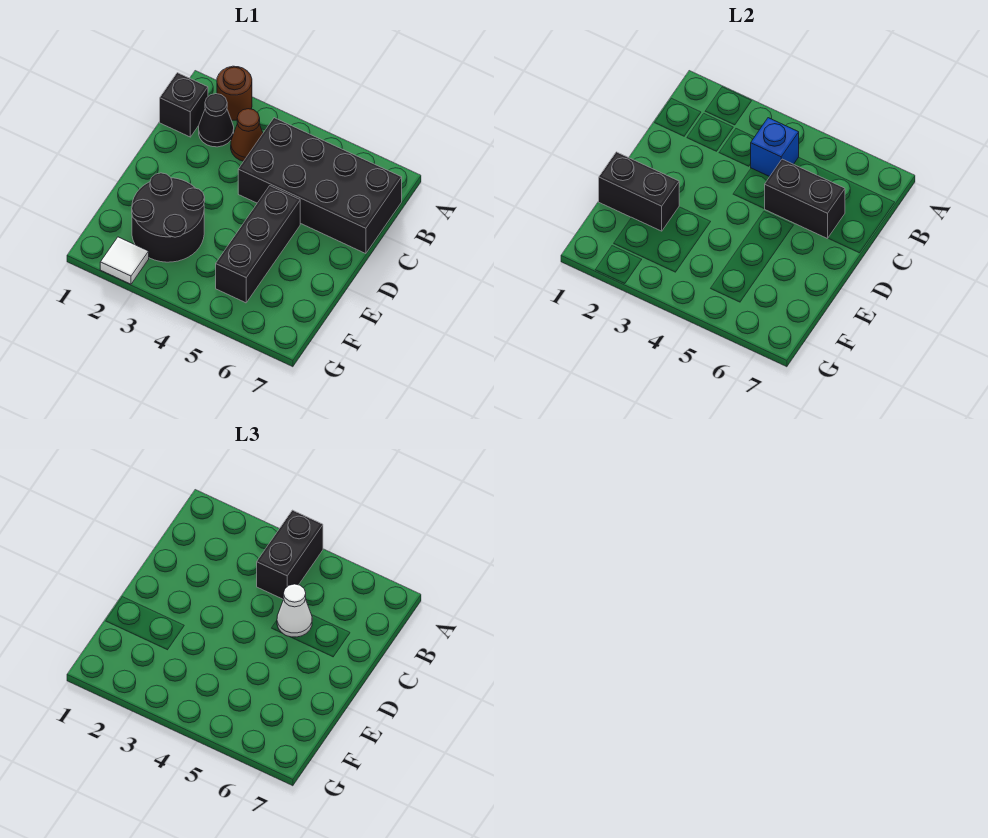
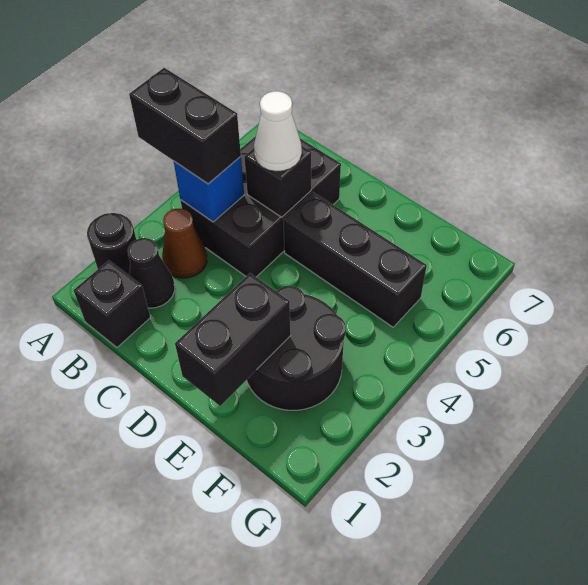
brown 1x1 round brick [217,66,252,120] -> black 1x1 round brick [87,213,136,275]
black 2x4 brick [238,118,402,254] -> black 2x3 brick [181,136,341,277]
black 1x2 brick [765,159,845,239] -> black 1x1 brick [244,146,311,217]
white 1x1 tile [100,237,149,284] -> none

